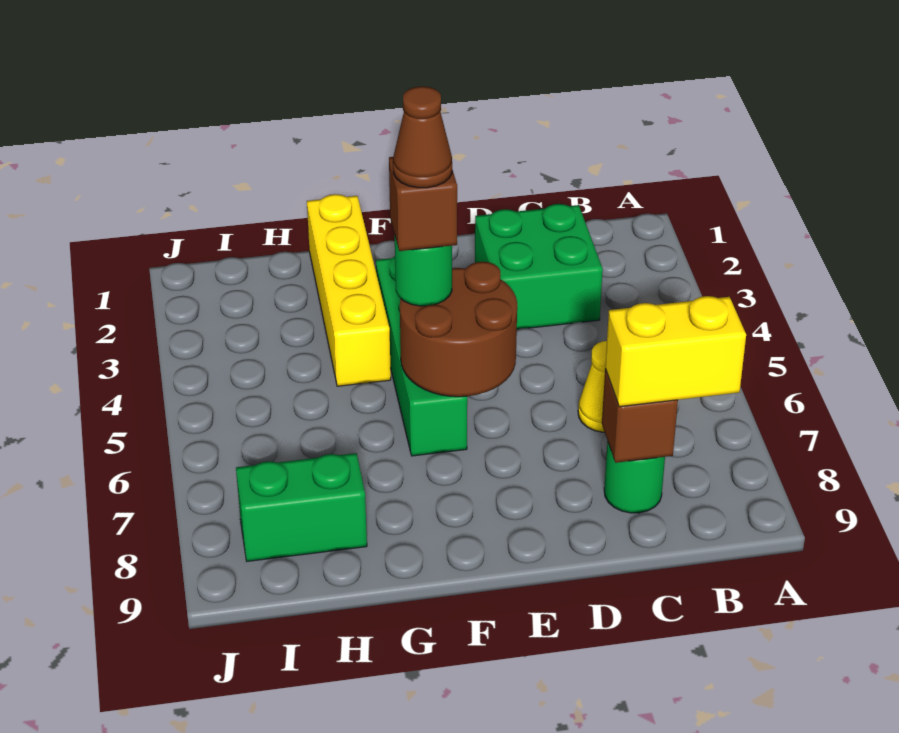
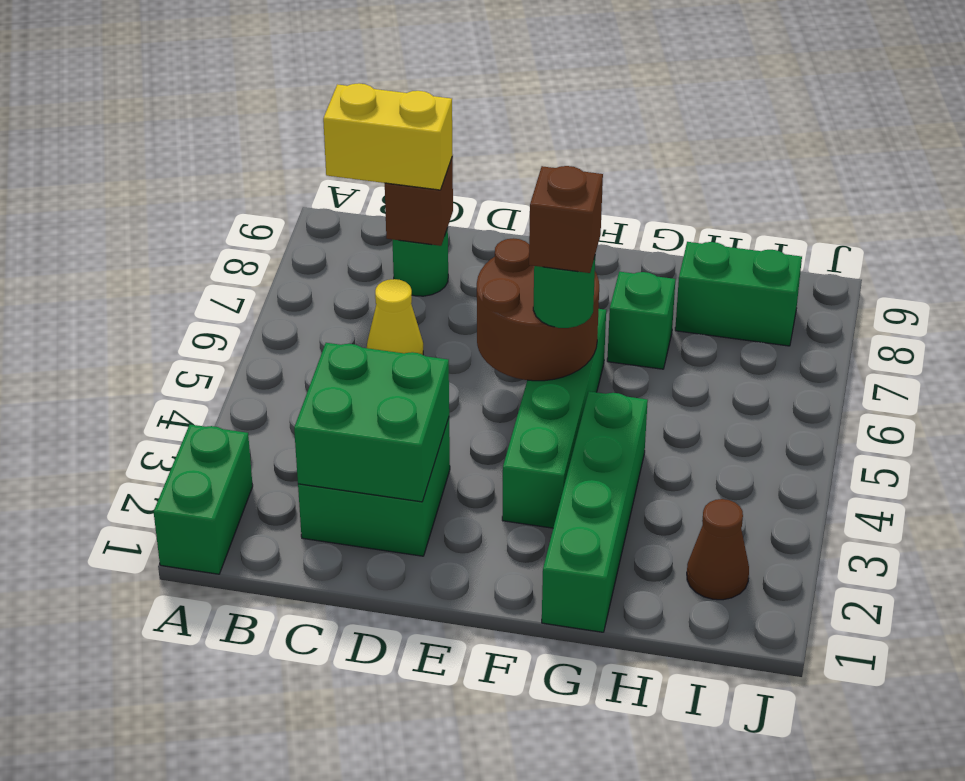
none -> green 1x2 brick [154,425,253,574]
none -> green 2x2 brick [294,343,449,502]
brown 1x1 cone [393,86,452,188] -> brown 1x1 cone moved to [687,499,749,600]
yellow 1x4 brick [307,194,391,386] -> green 1x4 brick [542,391,648,632]
none -> green 1x1 brick [607,272,675,369]

